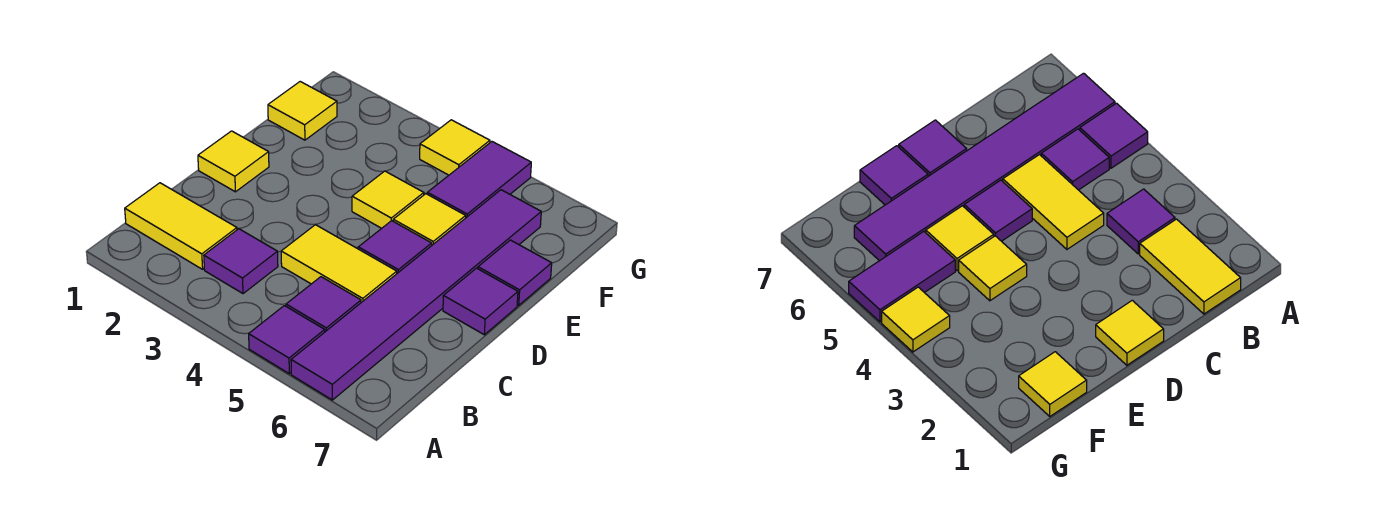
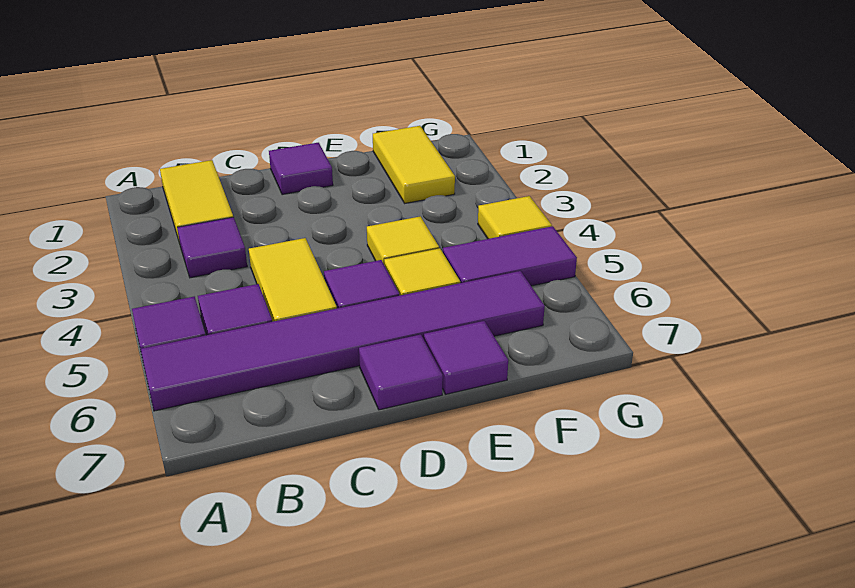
yellow 1x1 tile [198,131,269,192] -> purple 1x1 tile [269,143,333,195]
yellow 1x1 tile [268,82,337,140] -> yellow 1x2 tile [373,126,455,203]

